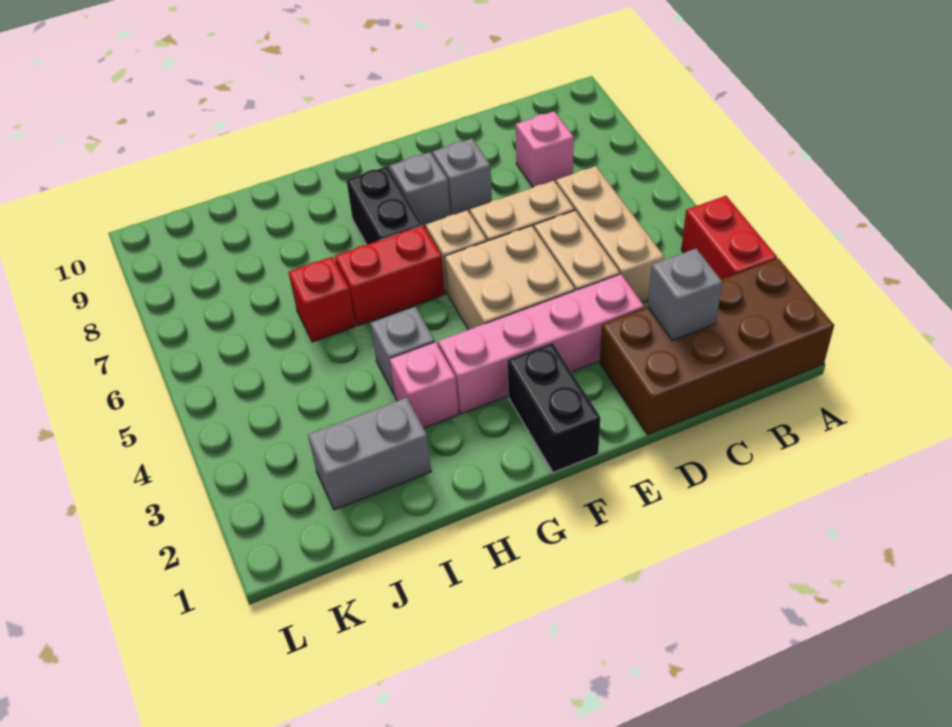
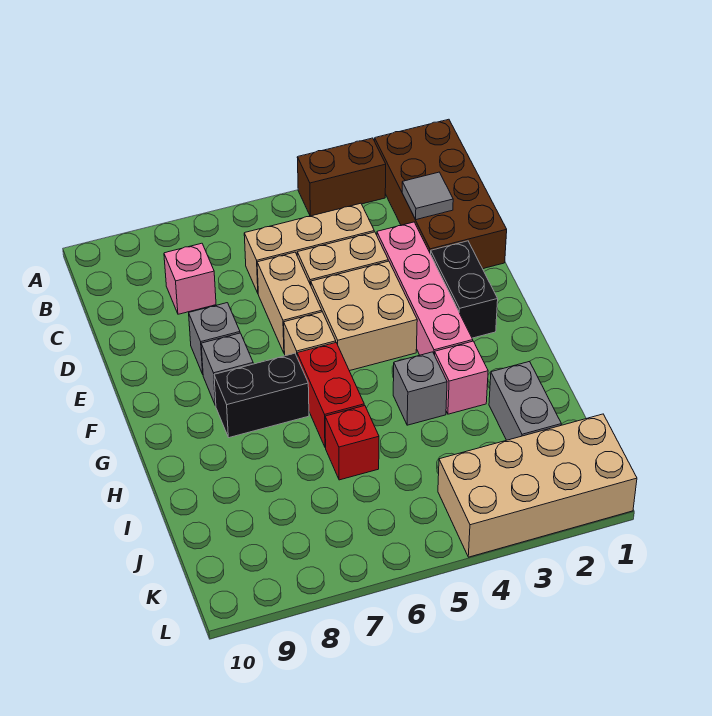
red 1x2 brick [681,196,777,280] -> brown 1x2 brick [297,138,386,216]
grey 1x1 brick [648,249,722,340] -> grey 1x1 tile [402,172,453,220]
black 1x2 brick [508,343,601,473] -> black 1x2 brick turned to [431,241,498,338]
none -> tan 2x4 brick [438,414,637,557]

